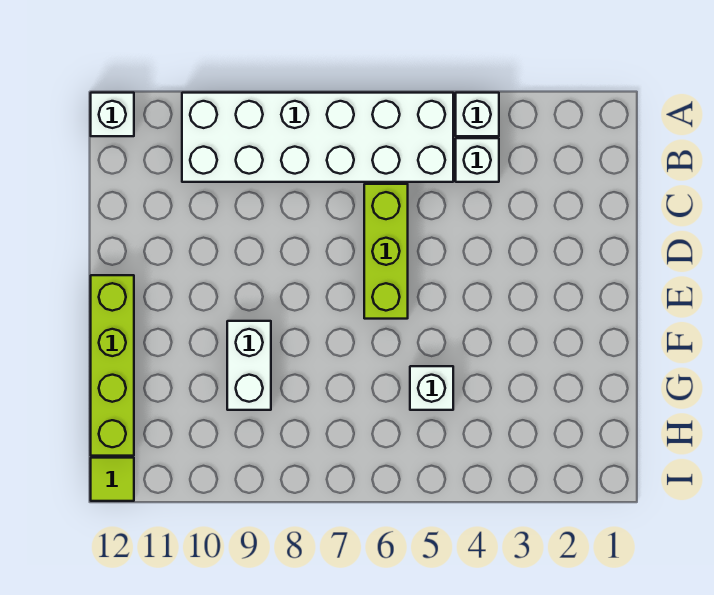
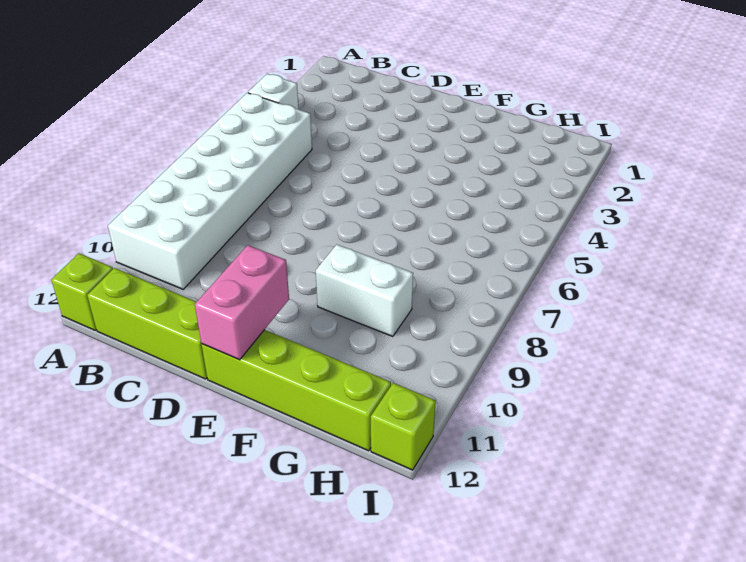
white 1x1 brick [91,93,134,136] -> lime 1x1 brick [51,253,113,330]
white 1x1 brick [456,138,499,182] -> none
lime 1x3 brick [364,184,408,319] -> lime 1x3 brick moved to [87,268,207,379]
none -> pink 1x2 brick [195,245,289,360]
white 1x1 brick [410,366,453,410] -> none
lime 1x1 tile [91,458,134,501] -> lime 1x1 brick [371,383,436,470]

